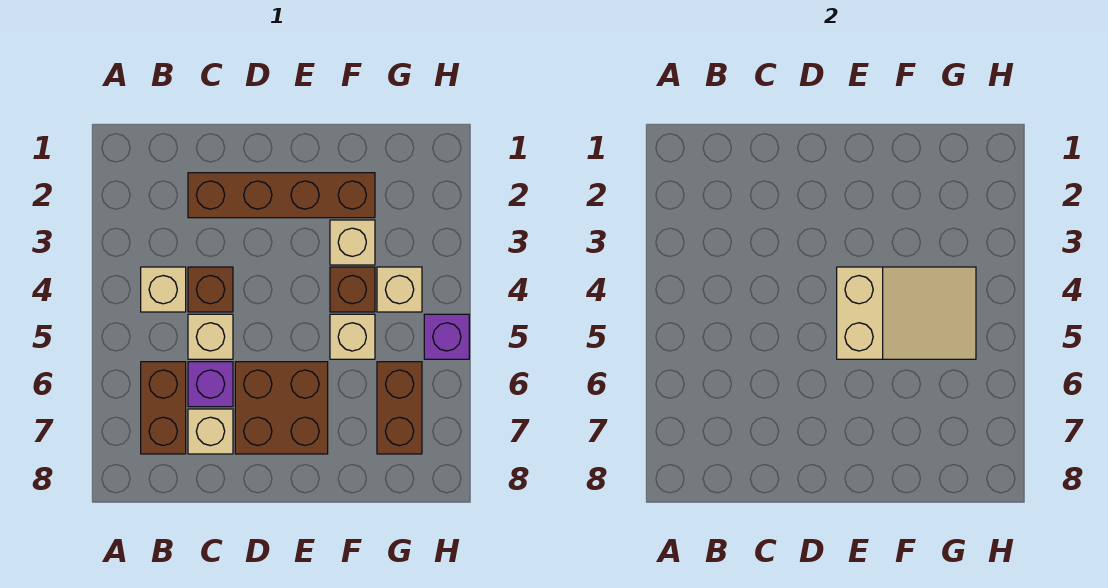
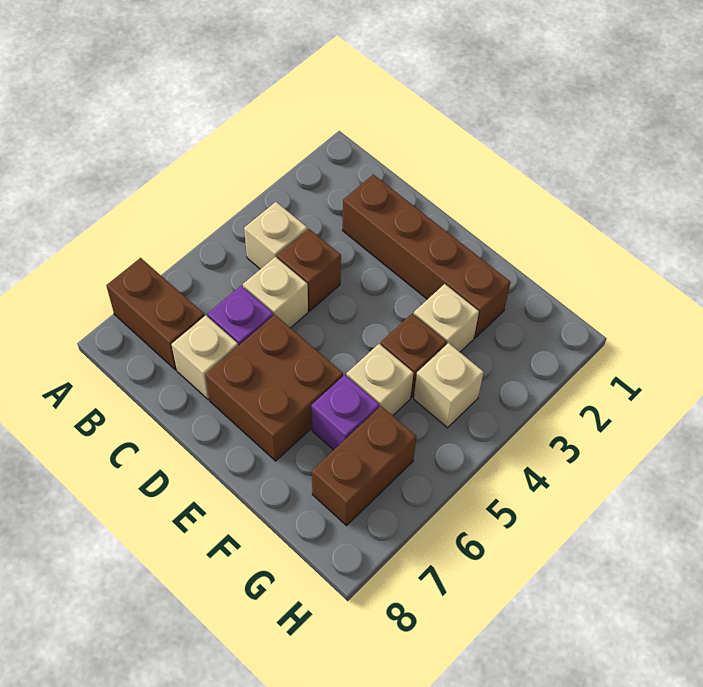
brown 1x2 brick [141,362,186,454] -> brown 1x2 brick turned to [106,258,204,370]
tan 2x3 slope [837,267,976,359] -> none
purple 1x1 brick [424,314,469,359] -> purple 1x1 brick moved to [311,375,379,450]

